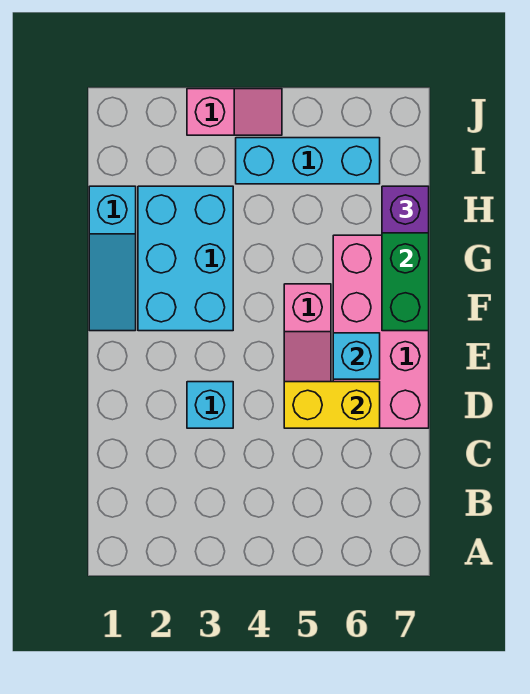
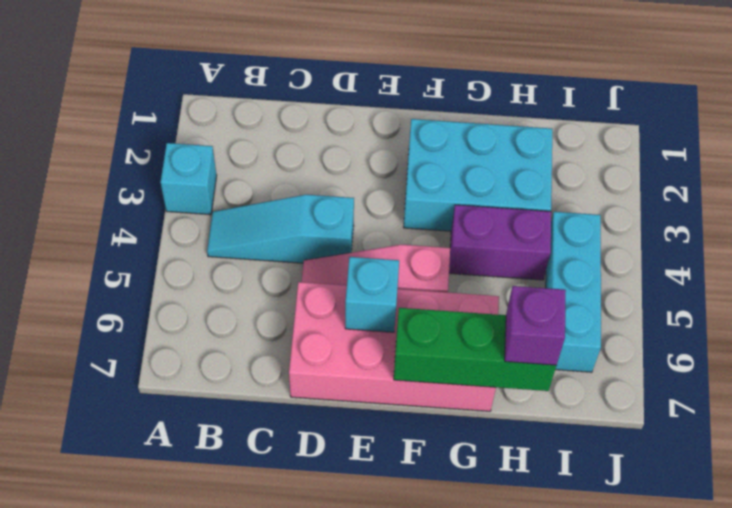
cyan 1x1 brick [187,382,233,428] -> cyan 1x1 brick moved to [161,143,217,215]
yellow 1x2 brick [284,382,380,428] -> none
cyan 1x3 slope [89,186,136,331] -> cyan 1x3 slope moved to [207,195,354,263]
none -> purple 1x2 brick [449,205,551,280]
pink 1x2 slope [187,89,282,135] -> none

